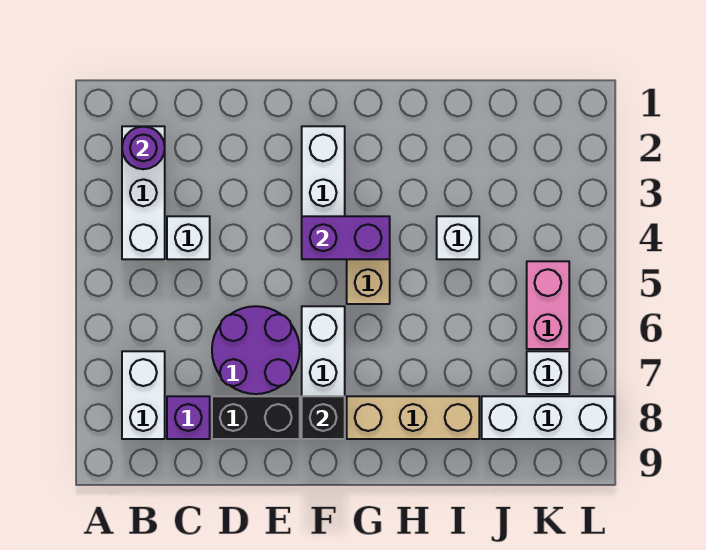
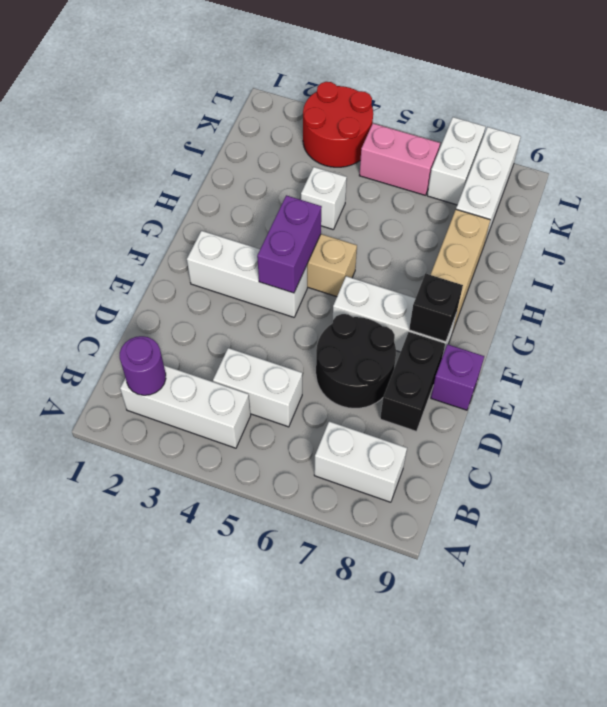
white 1x1 brick [167,216,210,259] -> white 1x2 brick [213,348,302,427]
purple 1x1 brick [167,396,210,439] -> purple 1x1 brick moved to [431,344,484,410]
purple 2x2 round brick [212,306,300,394] -> black 2x2 round brick [316,314,396,408]
none -> red 2x2 round brick [303,82,373,167]
white 1x1 brick [527,351,569,394] -> white 1x2 brick [427,117,486,205]

